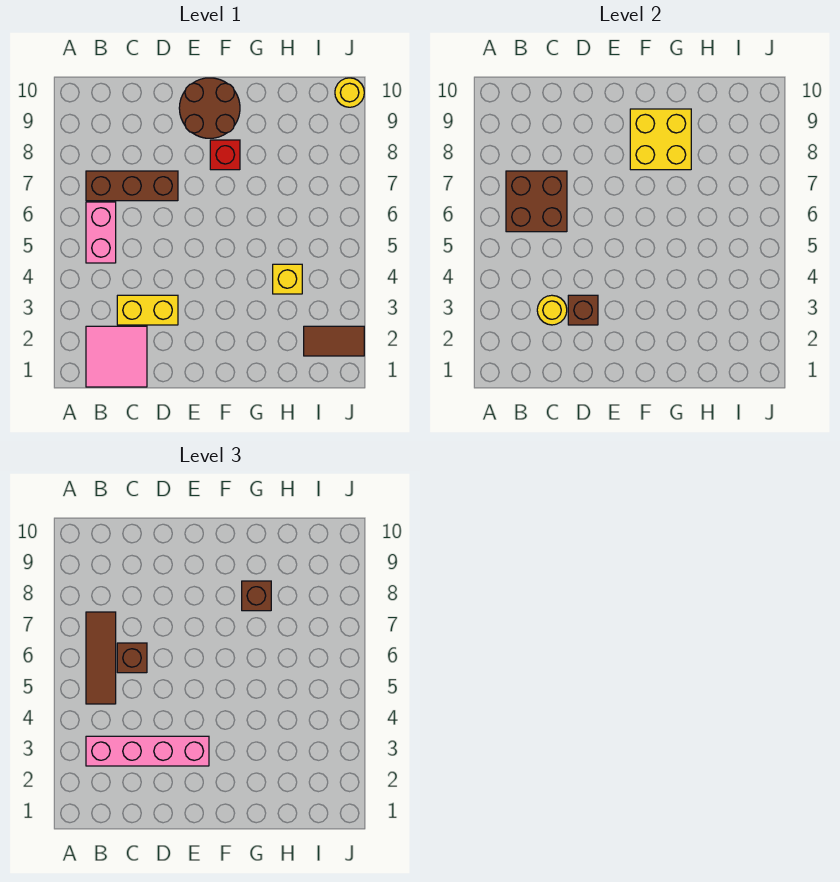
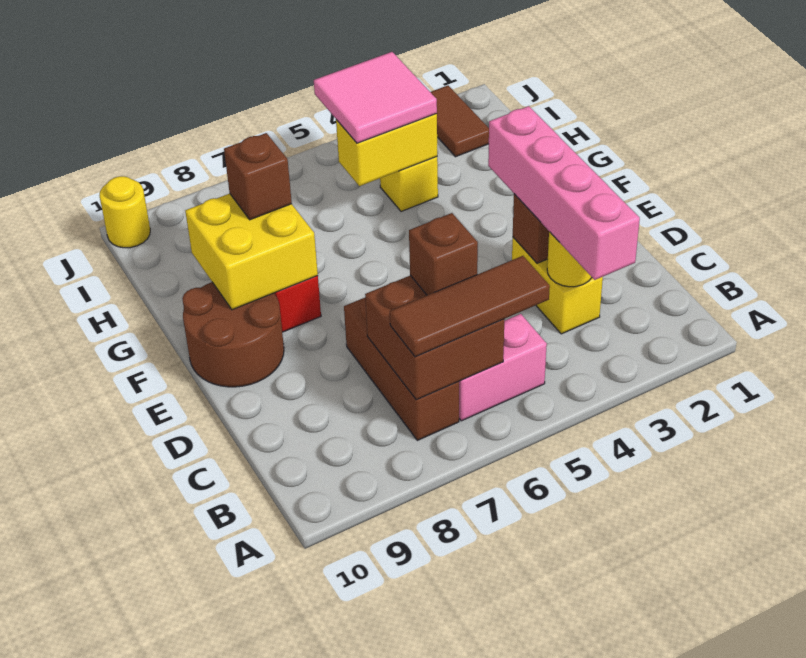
pink 2x2 tile [86,326,147,387] -> pink 2x2 tile moved to [314,52,437,143]
none -> yellow 1x2 brick [336,114,437,186]

